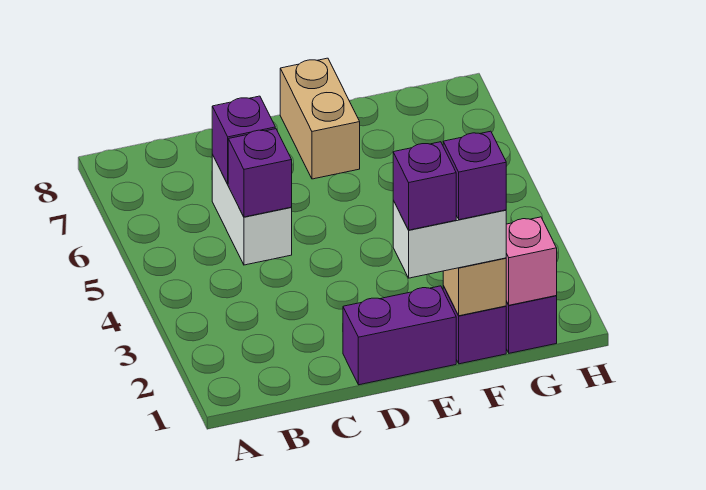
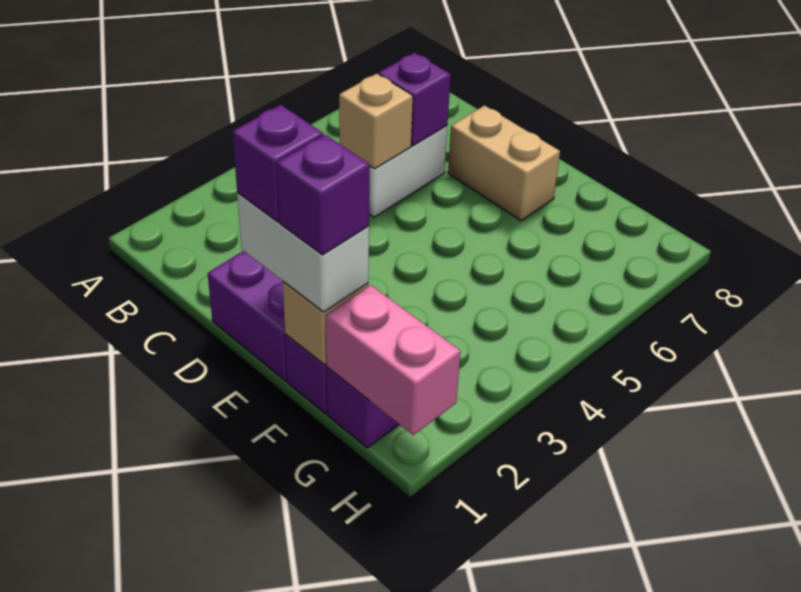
purple 1x1 brick [228,129,292,217] -> tan 1x1 brick [339,74,413,169]
tan 1x2 brick [280,58,360,179] -> tan 1x2 brick turned to [448,106,560,221]
pink 1x1 brick [506,217,557,305] -> pink 1x2 brick [326,285,461,435]

